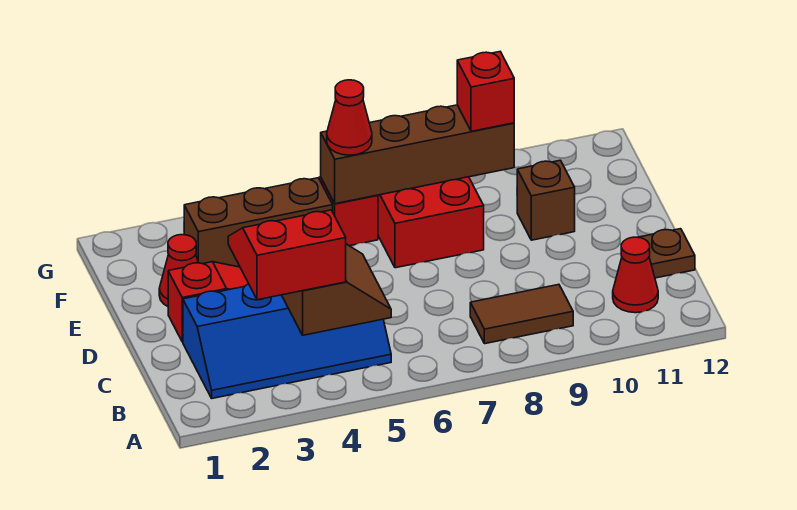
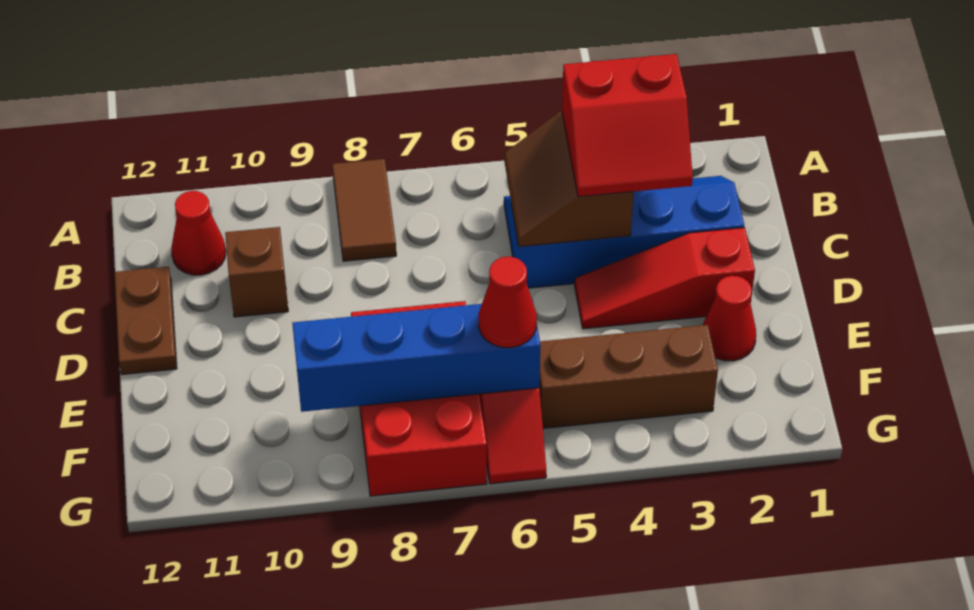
brown 1x2 tile [470,285,573,344] -> brown 1x2 tile turned to [332,159,396,261]
brown 1x1 plate [638,229,695,278] -> brown 1x2 plate [115,267,177,375]
brown 1x1 brick [517,160,575,240] -> brown 1x1 brick moved to [225,227,288,317]
brown 1x4 brick [321,105,514,204] -> blue 1x4 brick [292,299,540,412]
red 1x1 brick [457,52,514,131] -> none

